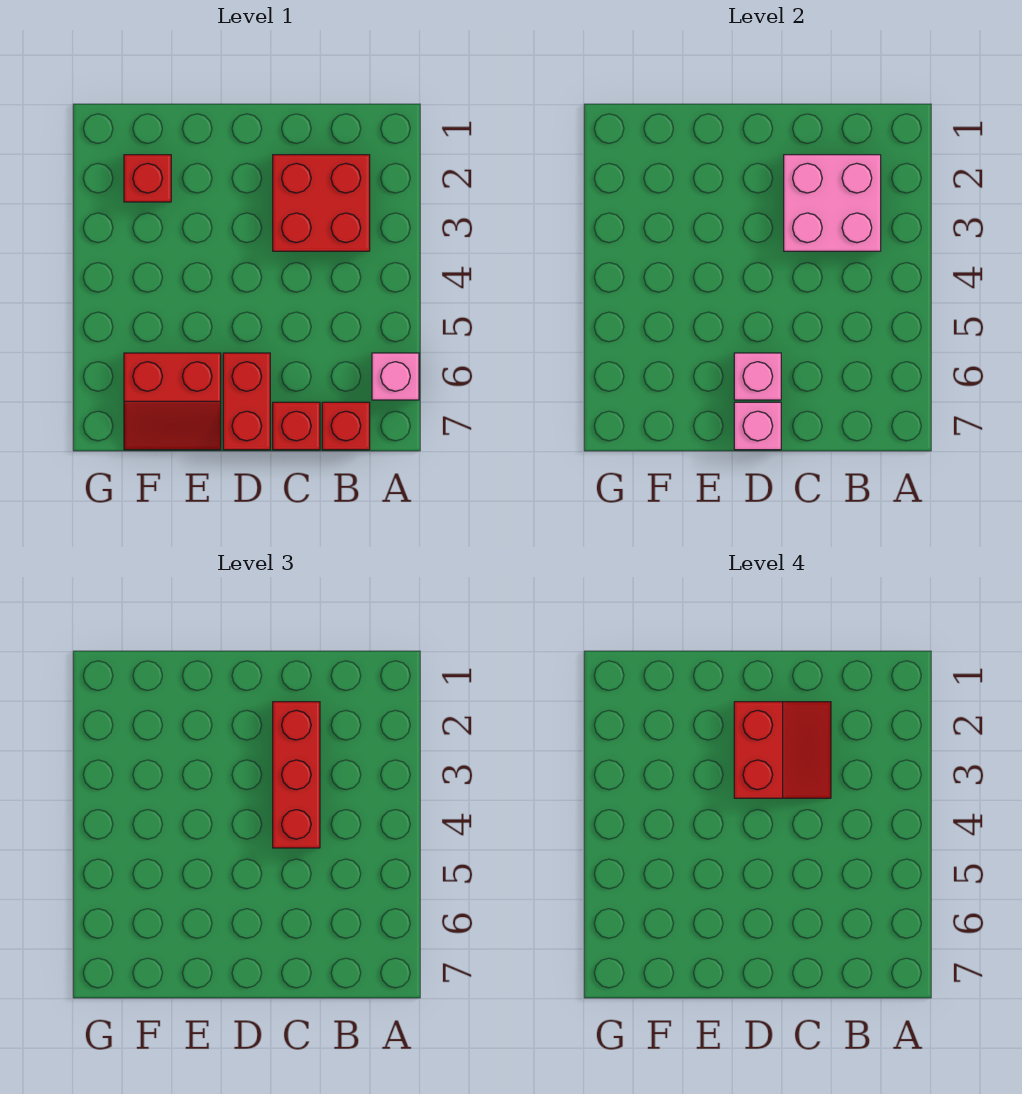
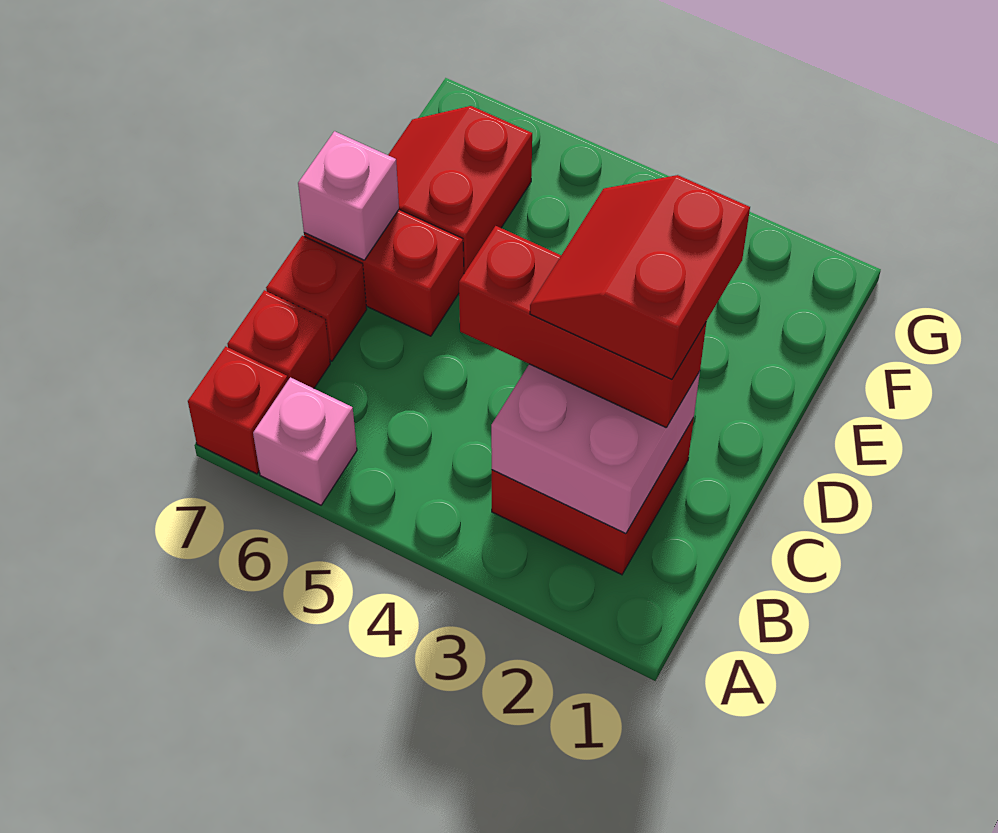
red 2x2 slope [734,702,831,798] -> red 2x2 slope turned to [530,175,750,379]
pink 1x1 brick [734,353,781,400] -> none
red 1x1 brick [124,155,171,202] -> red 1x1 brick moved to [188,346,288,474]

